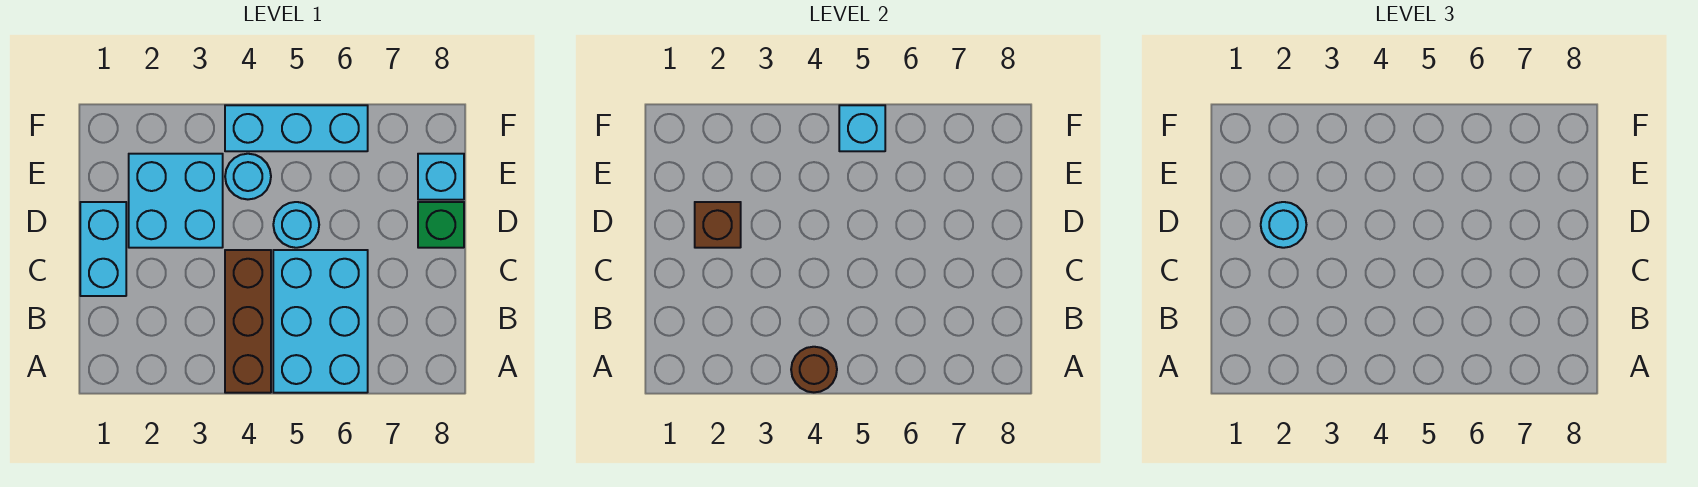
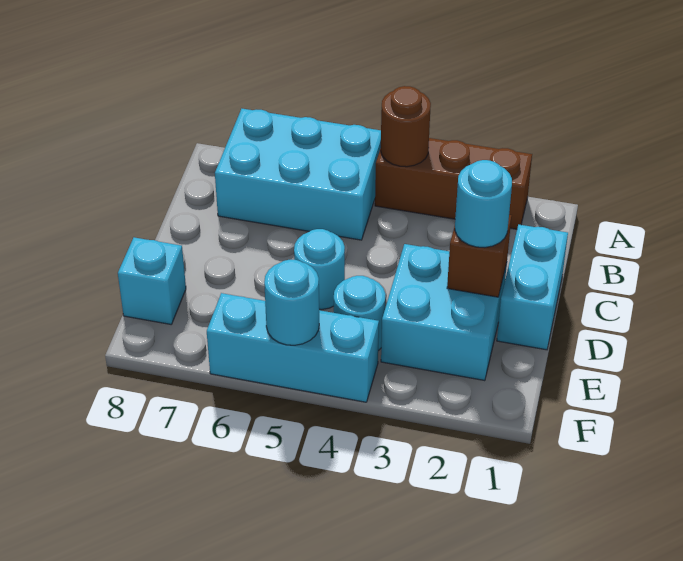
brown 1x3 brick [225,250,271,393] -> brown 1x3 brick turned to [375,138,532,229]
cyan 2x3 brick [273,250,368,393] -> cyan 2x3 brick turned to [215,109,381,240]
green 1x1 brick [418,202,464,248] -> none
cyan 1x1 brick [839,105,885,151] -> cyan 1x1 round brick [264,260,319,345]

